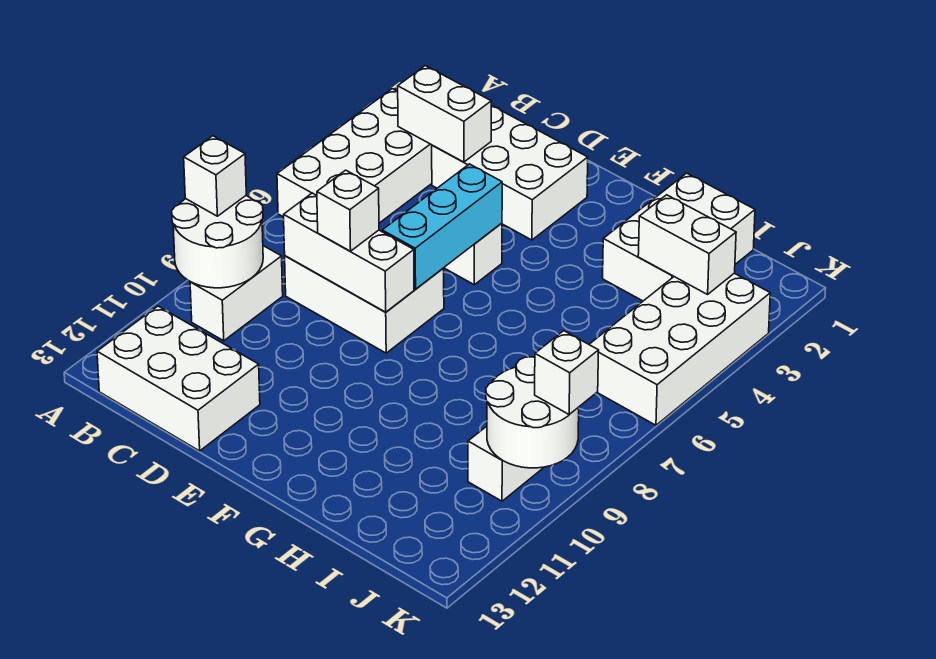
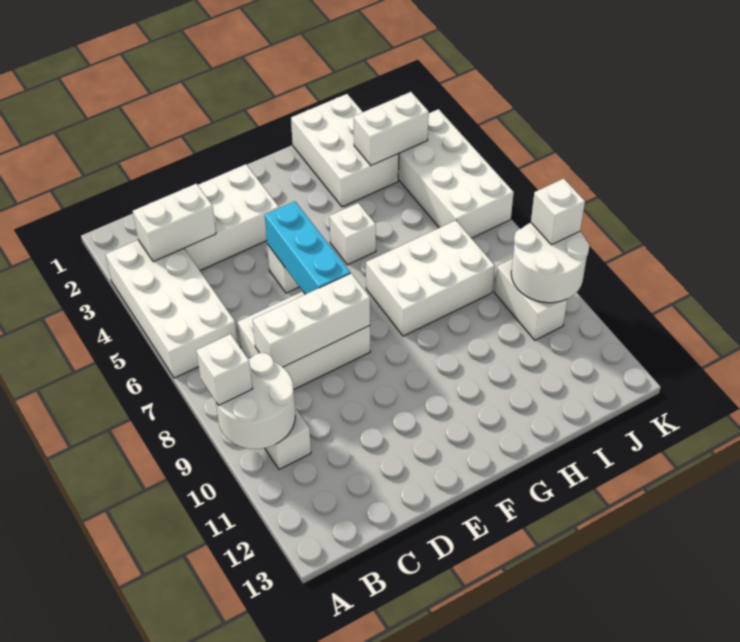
white 2x3 brick [97,306,260,451] -> white 2x3 brick moved to [366,220,495,336]
white 1x1 brick [317,170,379,251] -> white 1x1 brick moved to [329,203,376,265]

